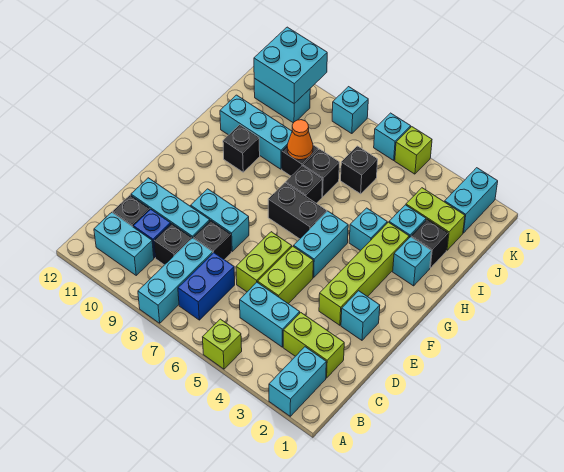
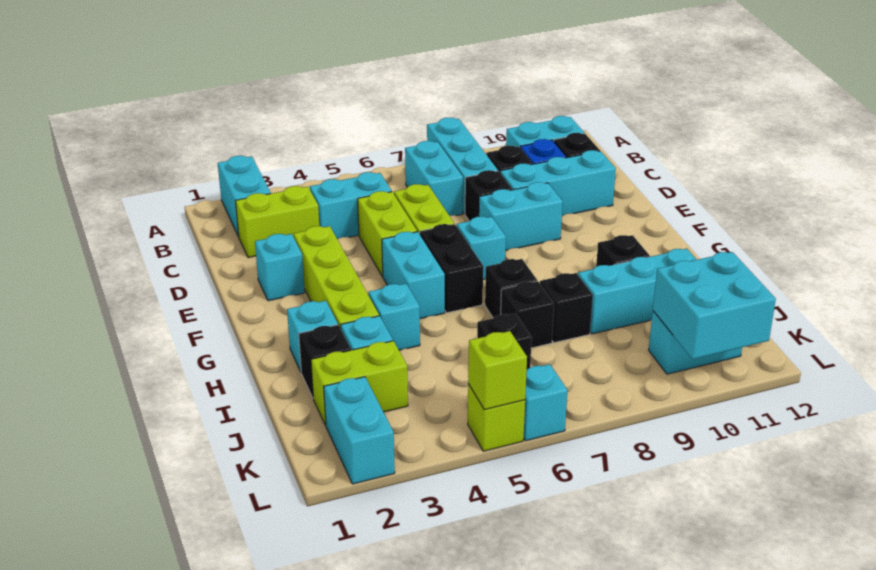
lime 1x1 brick [203,319,242,369] -> lime 1x1 brick moved to [468,331,527,410]
blue 1x2 brick [178,253,235,320] -> cyan 1x2 brick [405,141,463,216]
black 1x2 brick [268,183,327,239] -> black 1x2 brick turned to [420,224,483,313]
orange 1x1 cone [287,120,313,160] -> none
cyan 1x1 brick [332,87,368,134] -> cyan 1x1 brick moved to [457,217,506,279]

